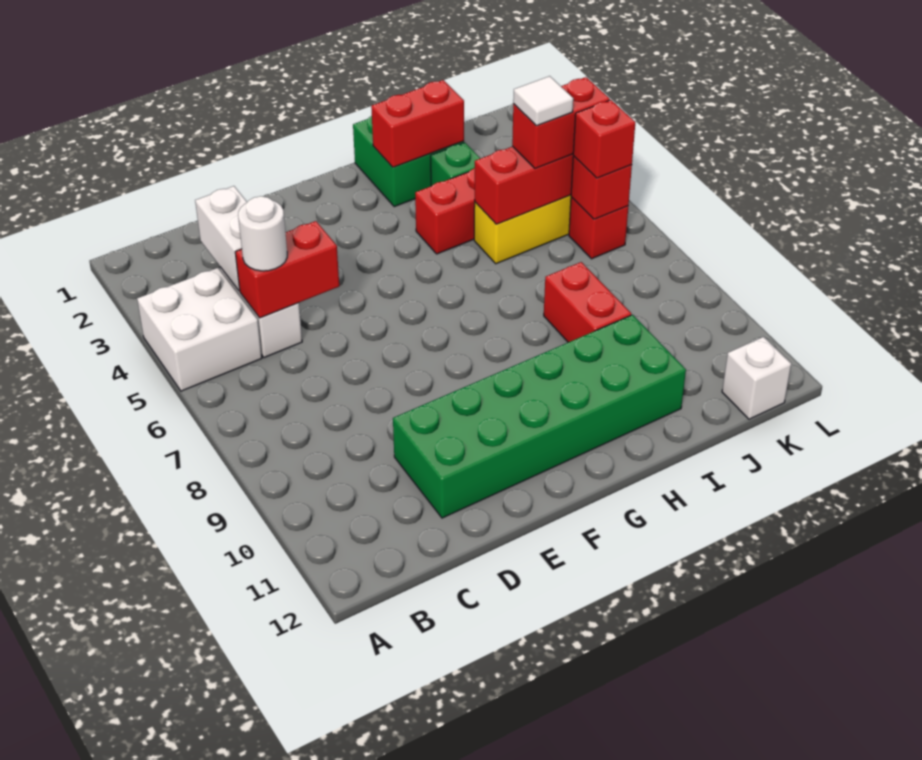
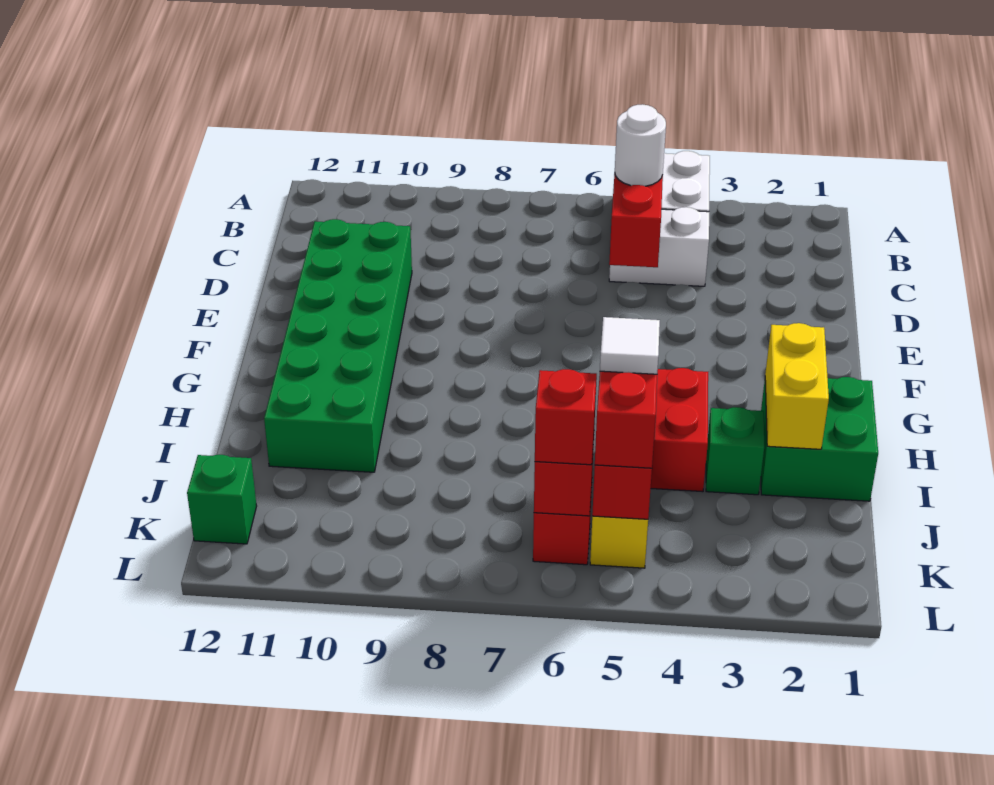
white 1x2 brick [195,186,247,291] -> none
red 1x2 brick [371,80,464,167] -> yellow 1x2 brick [765,323,829,449]
red 1x2 brick [544,262,631,342] -> none
white 1x1 brick [722,337,791,419] -> green 1x1 brick [187,455,257,544]

